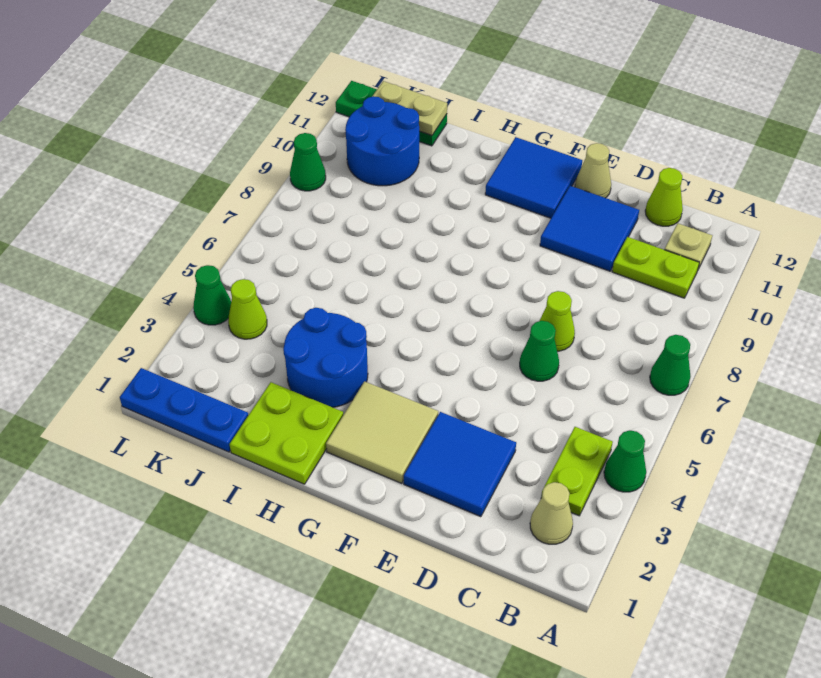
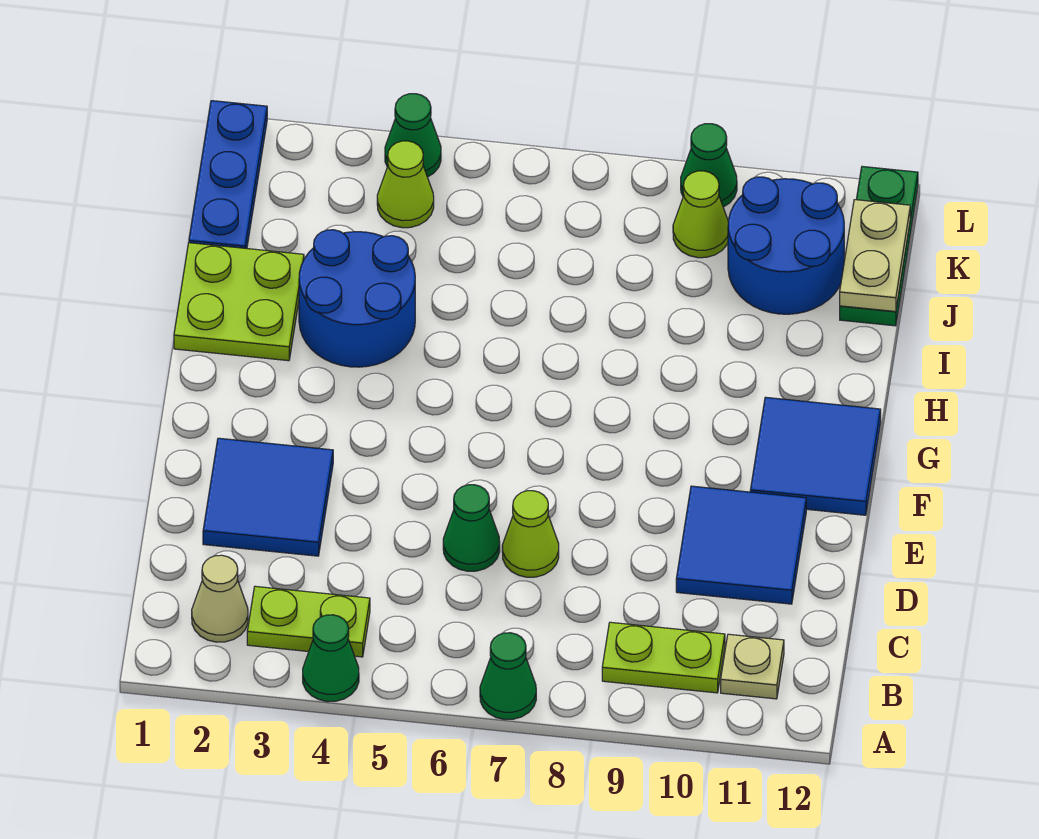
lime 1x2 plate [612,237,699,298] -> lime 1x2 plate turned to [602,622,725,693]
lime 1x1 cone [645,168,683,226] -> lime 1x1 cone moved to [673,171,728,258]
tan 1x1 cone [575,143,611,198] -> none
tan 2x2 tile [326,381,438,483] -> none

